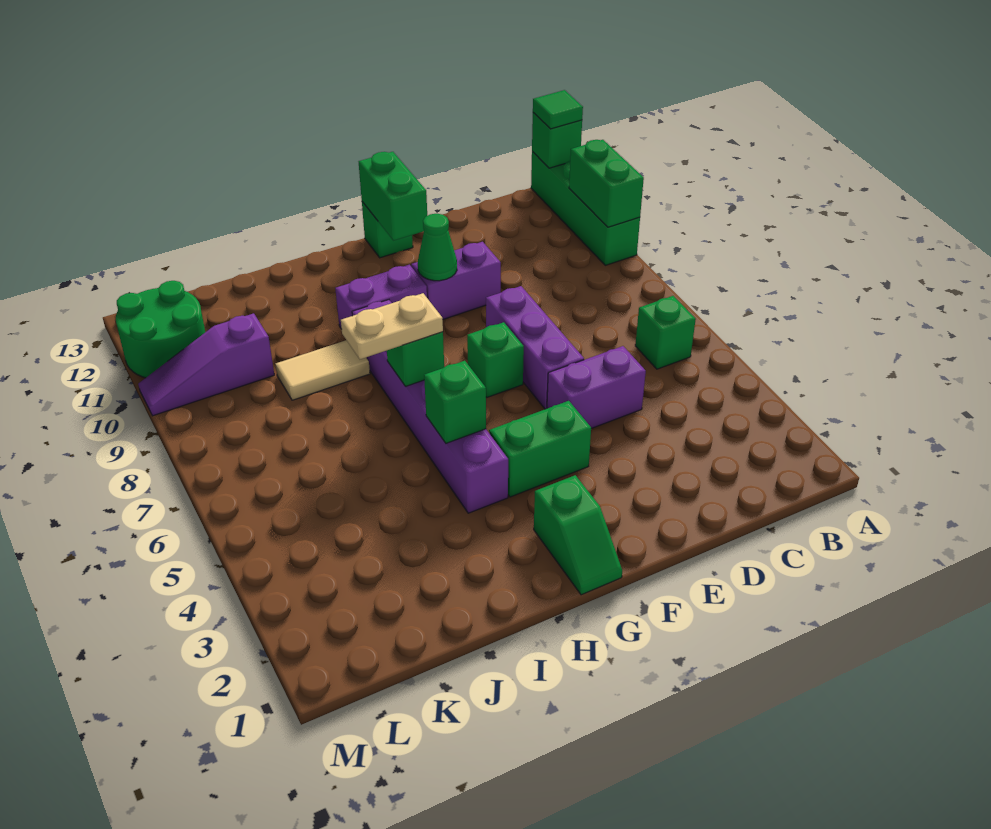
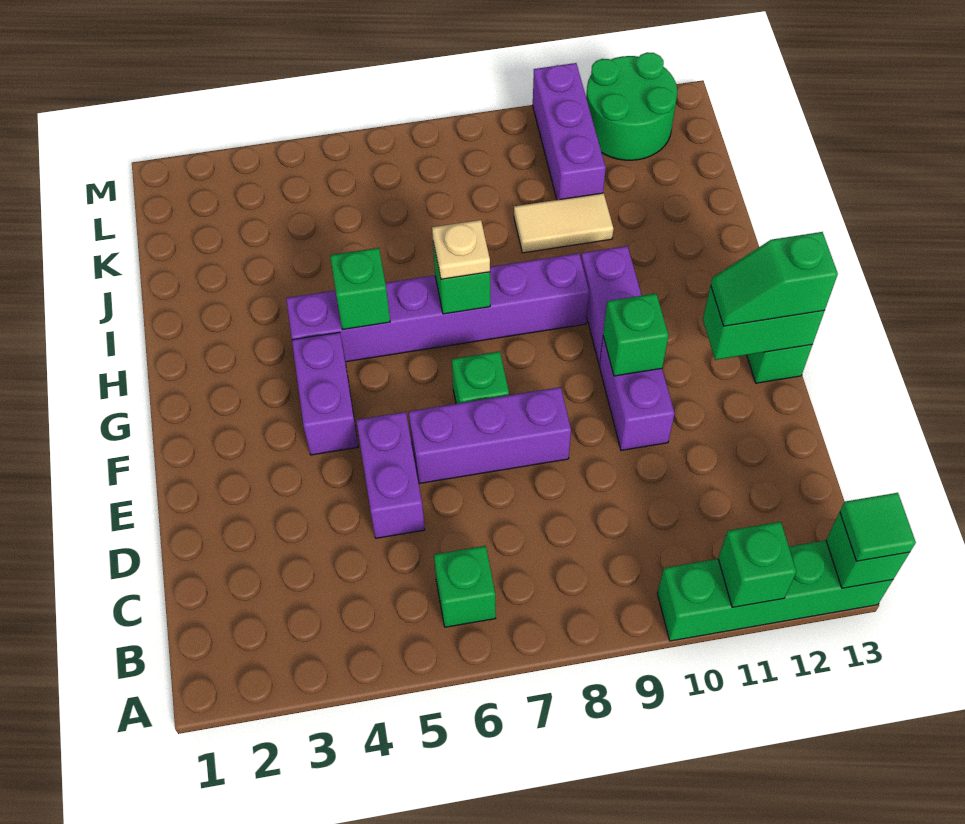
green 1x2 brick [569,140,644,227] -> green 1x1 brick [718,522,796,607]
green 1x2 brick [489,401,591,497] -> purple 1x2 brick [292,332,358,455]
green 1x1 cone [418,214,457,281] -> green 1x1 brick [603,294,669,376]
green 1x2 slope [534,475,622,595] -> green 1x2 slope moved to [711,232,838,326]
tan 1x2 plate [341,293,443,359] -> tan 1x1 plate [432,220,490,279]
tan 1x2 tile [275,340,370,400] -> tan 1x2 tile turned to [514,193,613,253]
purple 1x3 slope [138,313,274,416] -> purple 1x3 brick [533,63,606,200]

